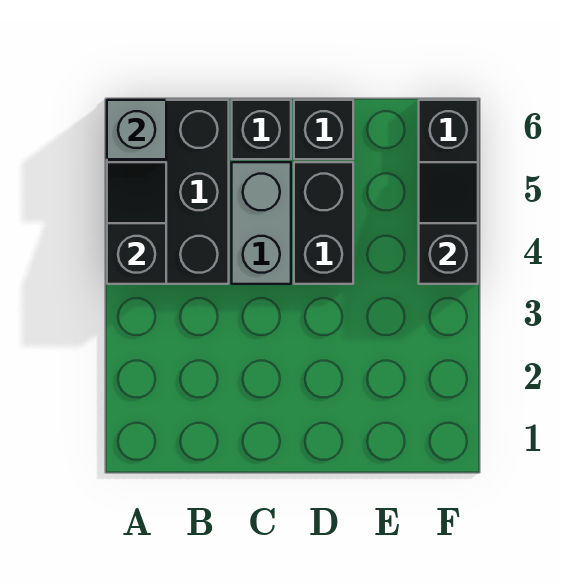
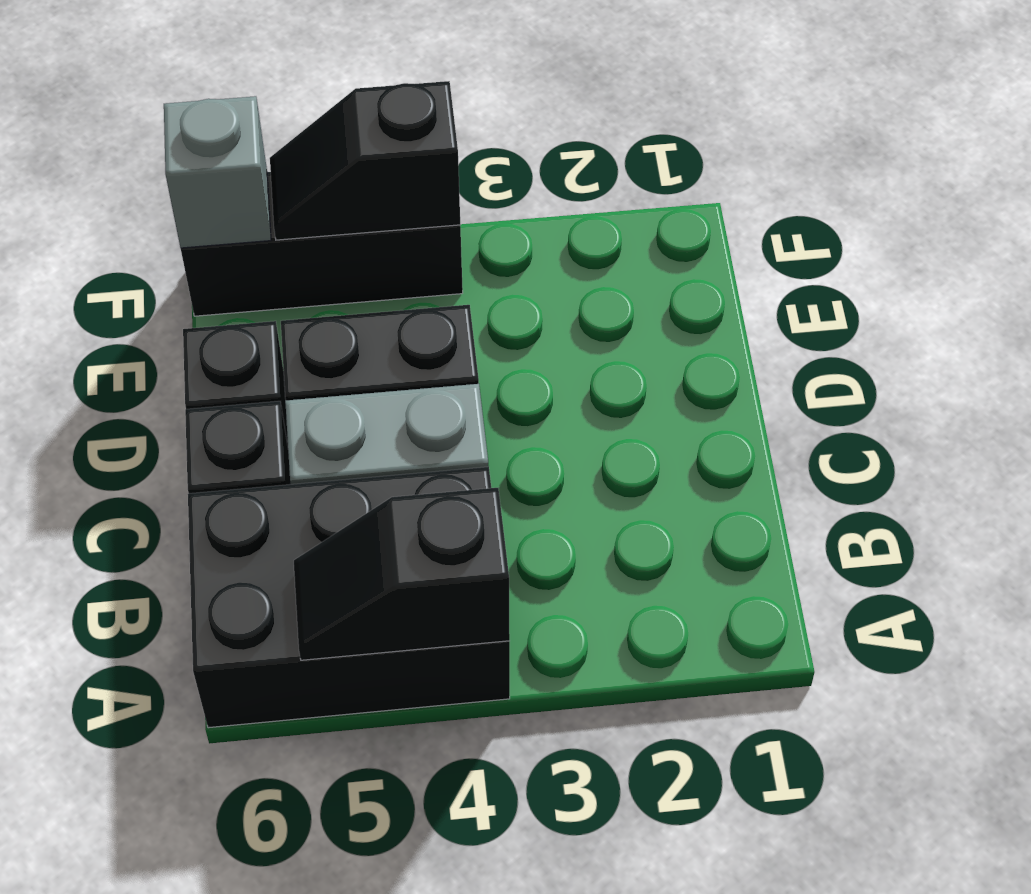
grey 1x1 brick [107,100,166,159] -> grey 1x1 brick moved to [164,96,271,248]

